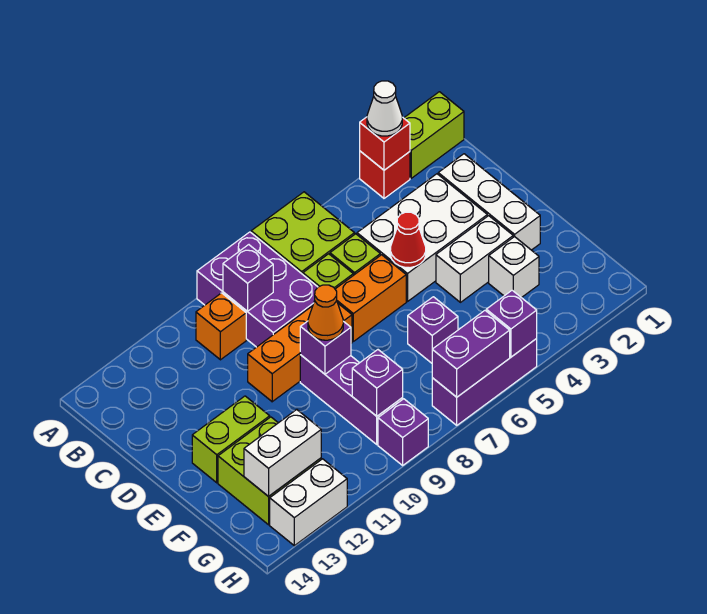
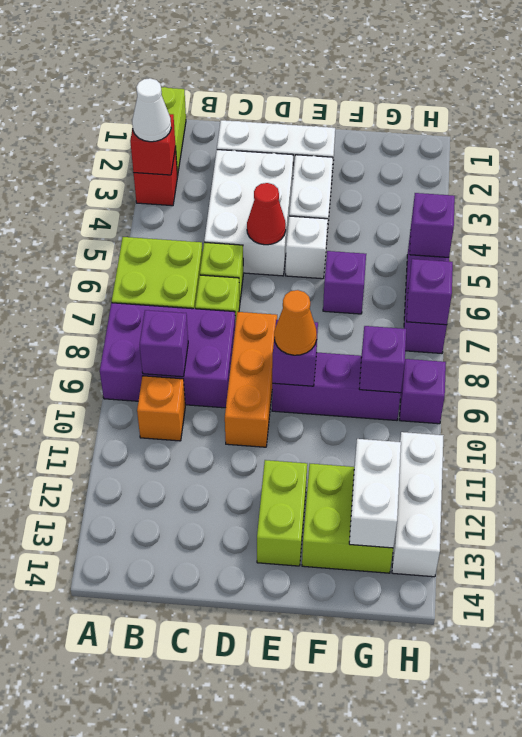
orange 1x2 brick [335,255,406,341] -> none
white 1x1 brick [489,237,539,298] -> white 1x1 brick moved to [286,216,328,279]
purple 1x2 brick [432,311,510,397] -> purple 1x1 brick [406,259,453,325]
white 1x2 brick [270,459,347,546] -> white 1x3 brick [392,432,444,577]

